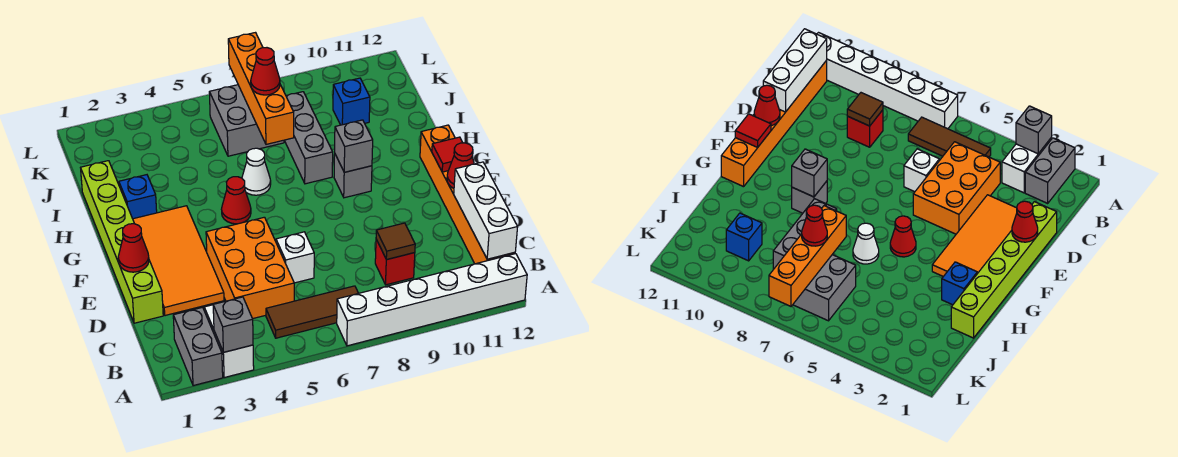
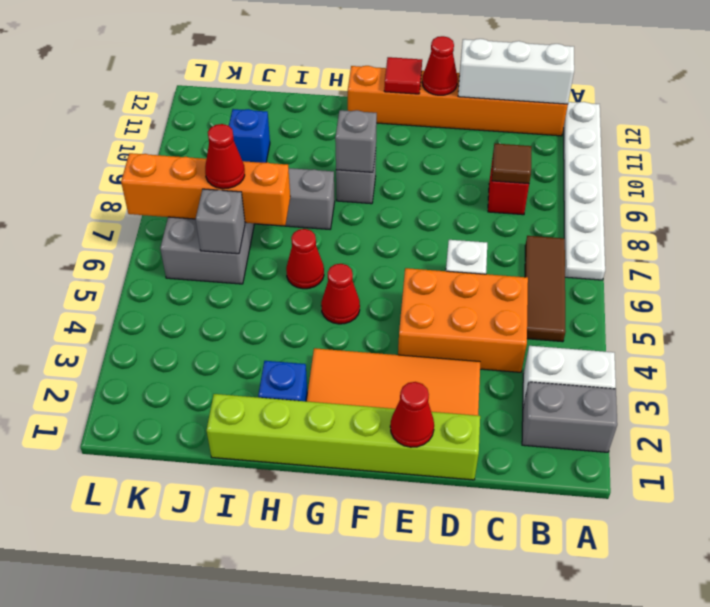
grey 1x1 brick [213,297,253,352] -> grey 1x1 brick moved to [196,189,245,254]
white 1x6 brick [337,254,527,346] -> white 1x6 plate [564,102,605,280]
white 1x1 cone [242,148,271,195] -> red 1x1 cone [286,229,324,289]

